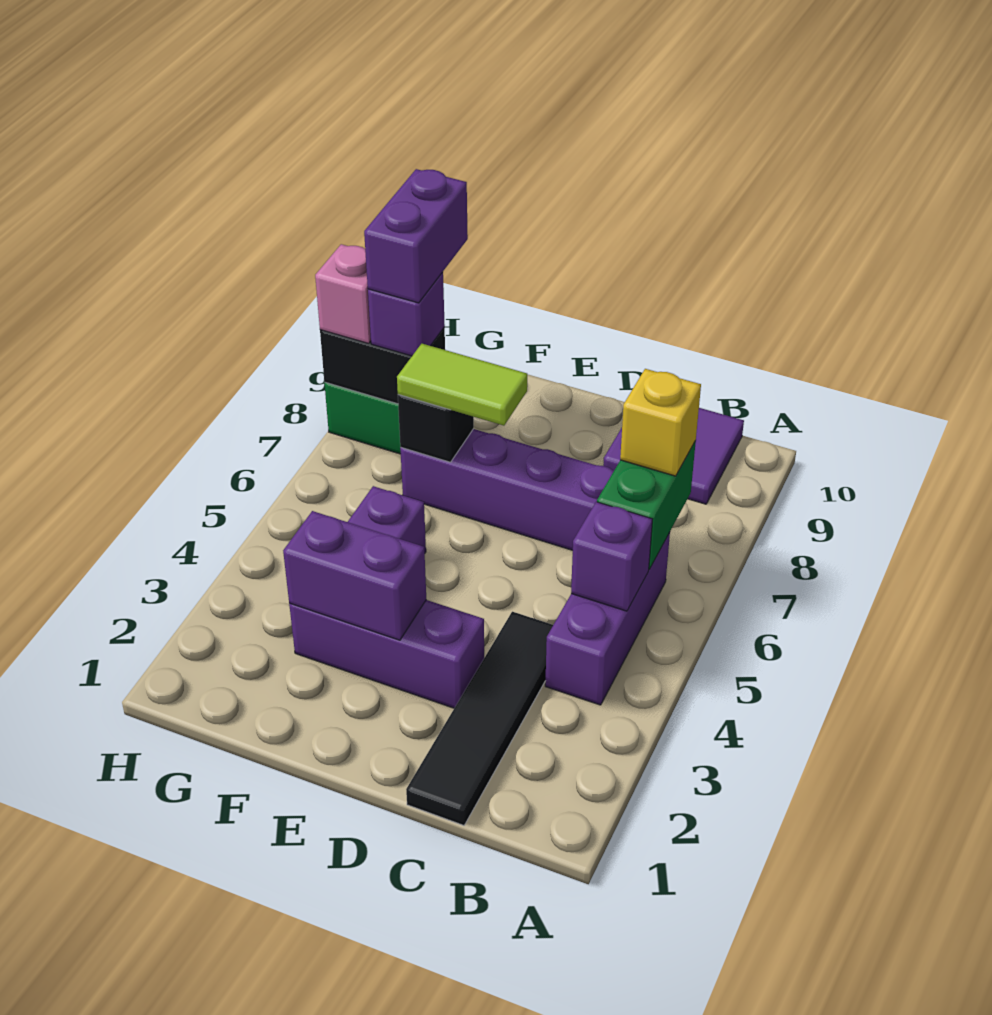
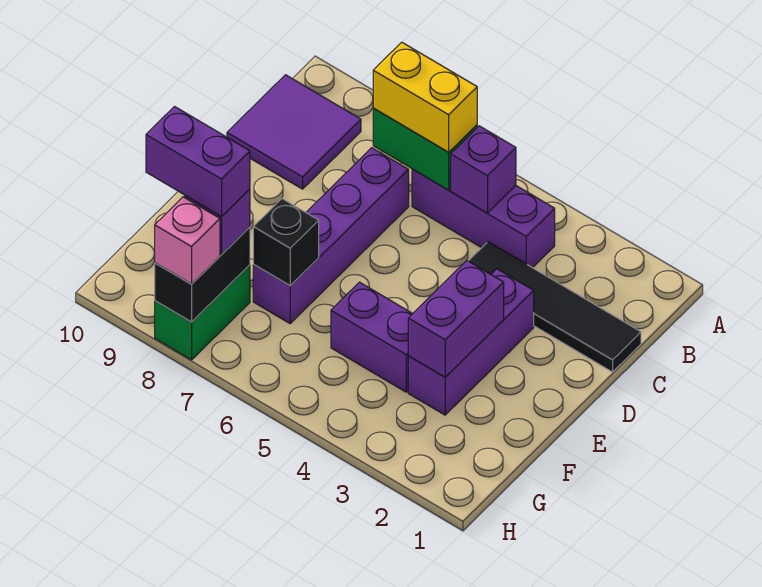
yellow 1x1 brick [620,369,701,476] -> yellow 1x2 brick [373,42,477,152]
lime 1x2 tile [397,344,527,426] -> none

